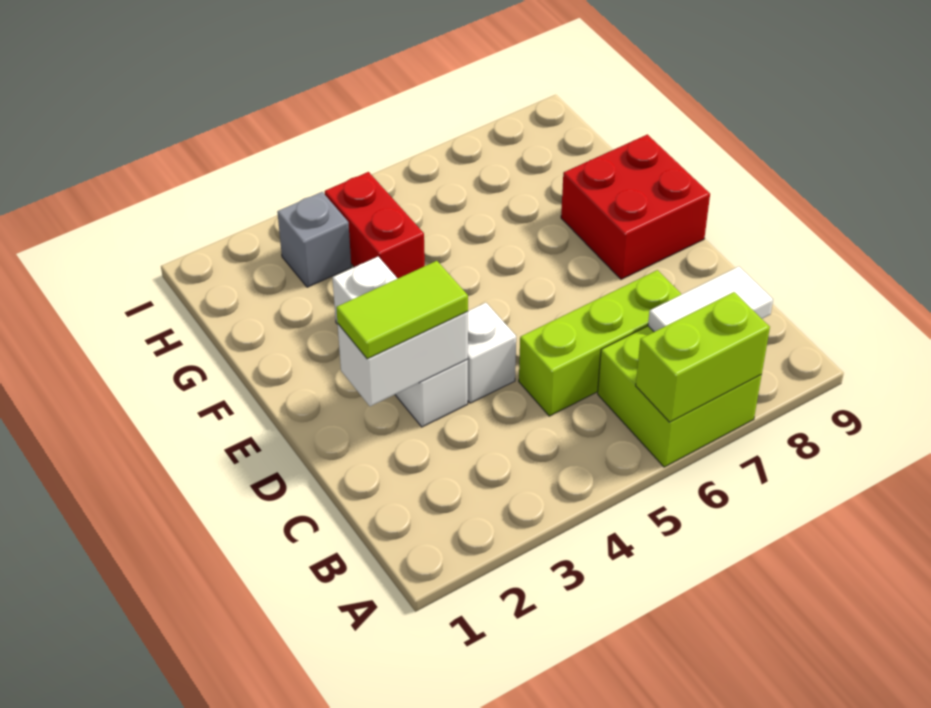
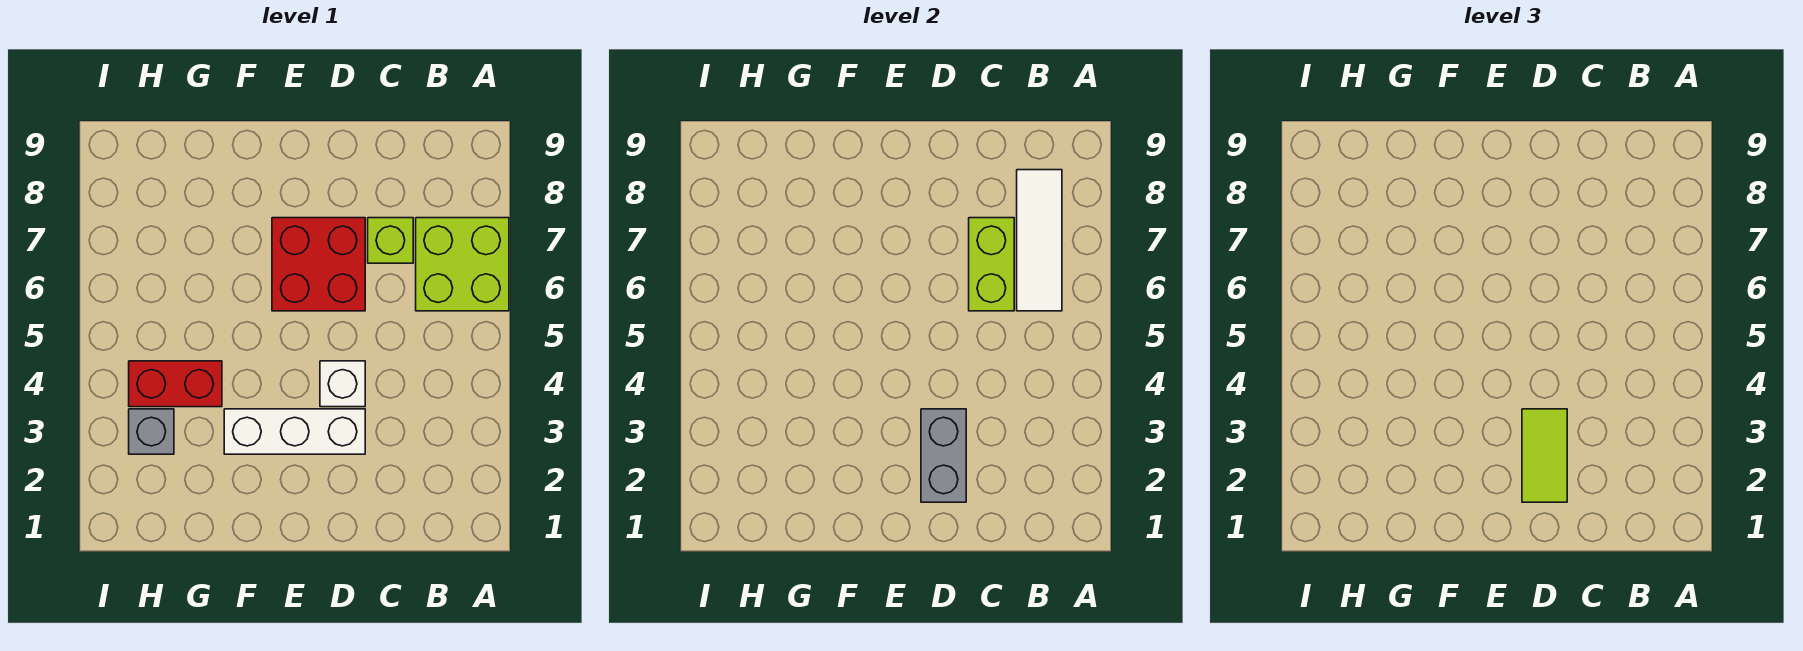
lime 1x2 brick [636,292,770,422] -> lime 1x2 brick moved to [969,218,1014,311]
white 1x2 tile [648,266,773,332] -> white 1x3 tile [1017,170,1062,311]
lime 1x3 brick [519,270,681,416] -> lime 1x1 brick [368,218,413,263]
white 1x2 brick [338,312,468,406] -> grey 1x2 brick [921,409,966,502]
red 2x2 brick [561,134,710,279] -> red 2x2 brick moved to [272,218,365,311]

